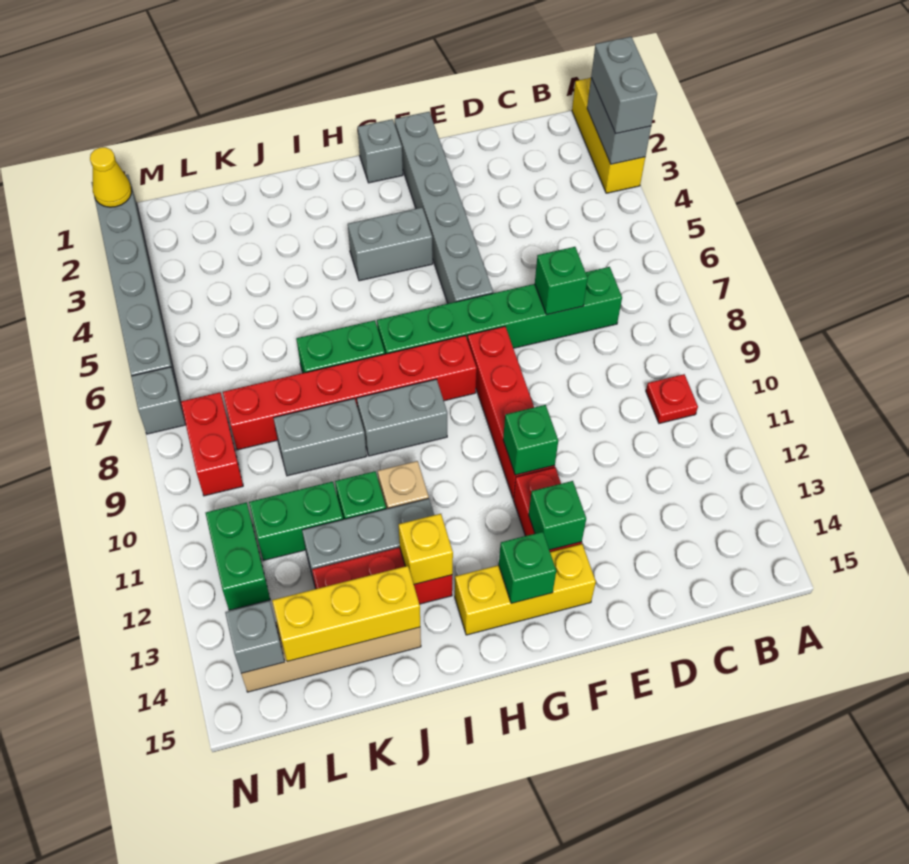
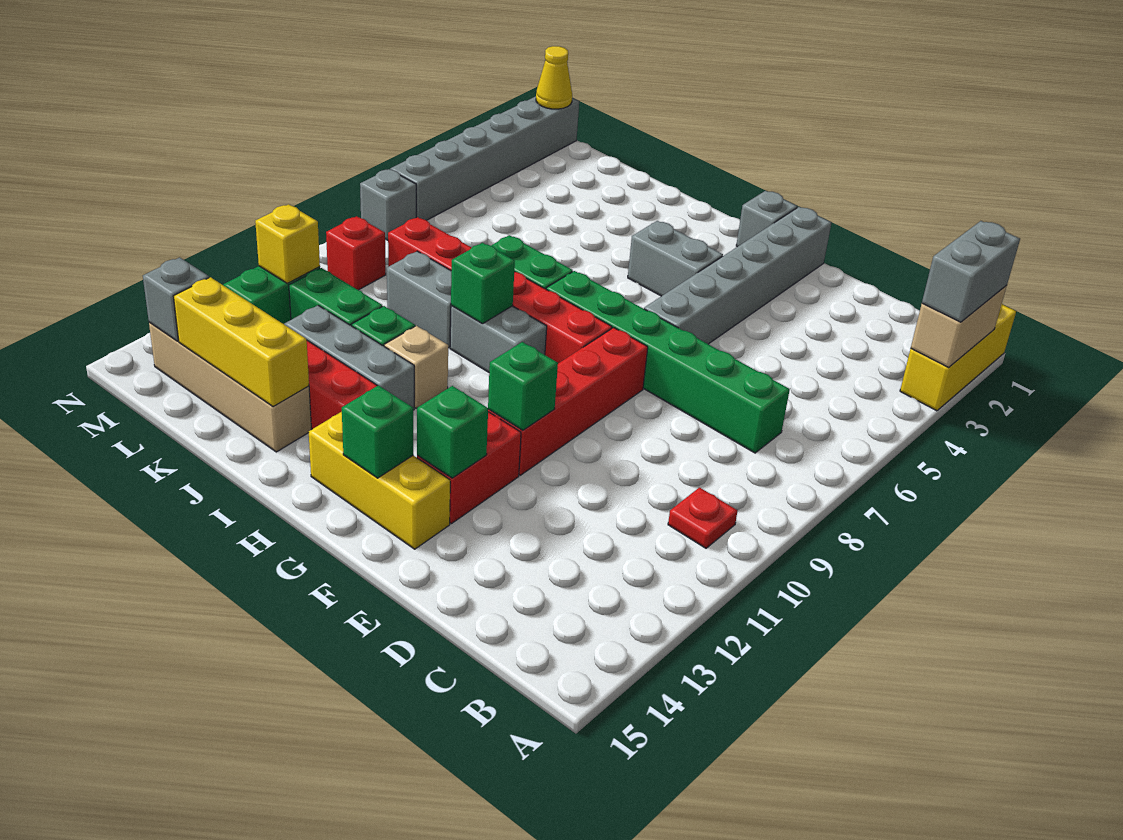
grey 1x2 brick [587,78,651,164] -> tan 1x2 brick [911,286,1007,367]
green 1x1 brick [535,247,588,315] -> green 1x1 brick moved to [451,243,515,324]
yellow 1x1 brick [399,514,453,584] -> yellow 1x1 brick moved to [255,204,320,283]
red 1x2 brick [181,392,243,496] -> red 1x1 brick [326,216,386,290]

